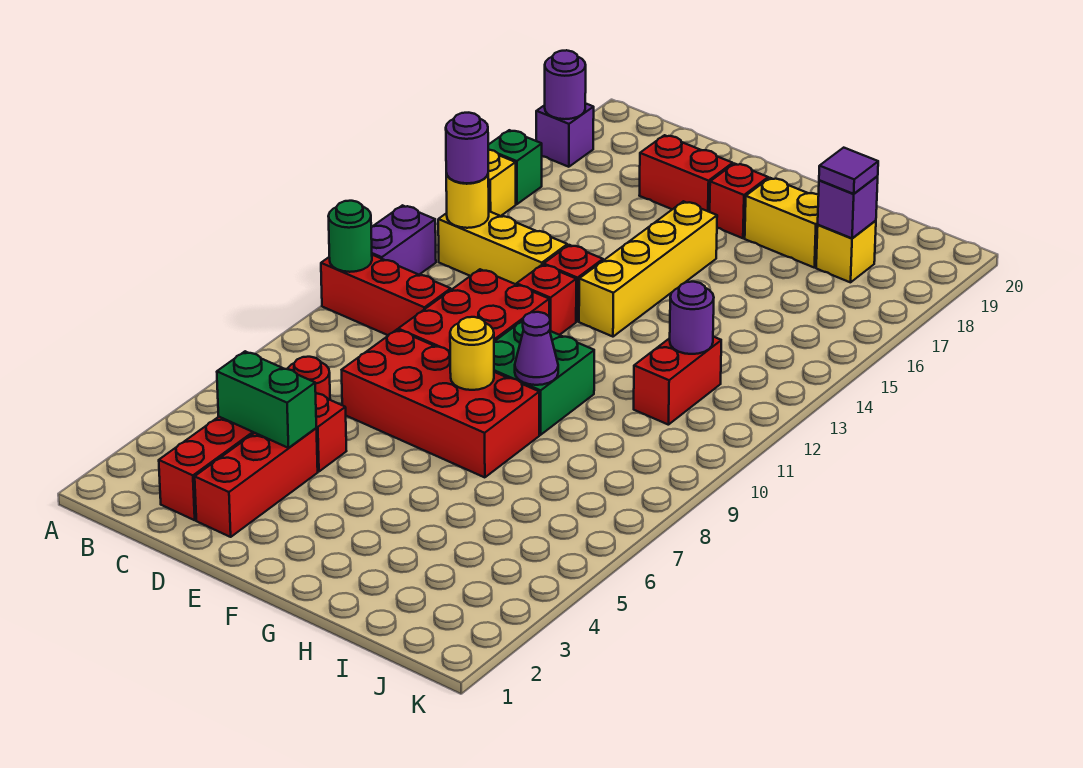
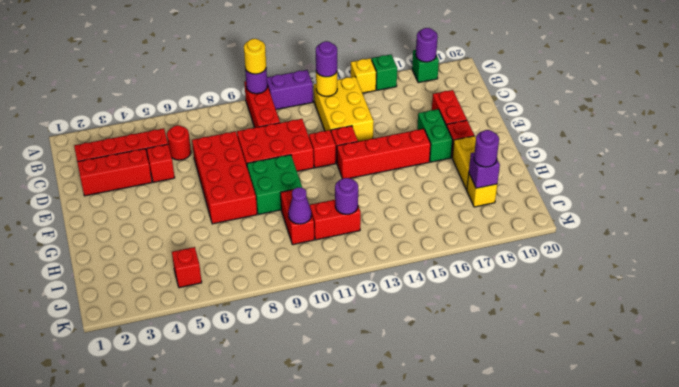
green 1x1 round brick [328,201,372,272] -> purple 1x1 round brick [245,69,267,94]
purple 1x1 brick [536,103,594,167] -> green 1x1 brick [412,50,439,83]
yellow 1x3 brick [438,211,567,285] -> yellow 2x3 brick [314,77,374,141]
green 1x2 brick [217,351,316,448] -> green 1x2 brick moved to [417,109,452,162]
yellow 1x1 round brick [450,317,494,390] -> yellow 1x1 round brick moved to [244,39,266,74]
yellow 1x4 brick [579,201,717,337] -> red 1x4 brick [337,129,431,179]
purple 1x1 cone [515,312,558,385] -> purple 1x1 cone moved to [288,187,311,224]
none -> red 1x2 brick [281,190,314,245]
purple 1x1 tile [819,148,878,194] -> purple 1x1 round brick [474,130,499,167]
none -> red 1x1 brick [172,247,202,288]

